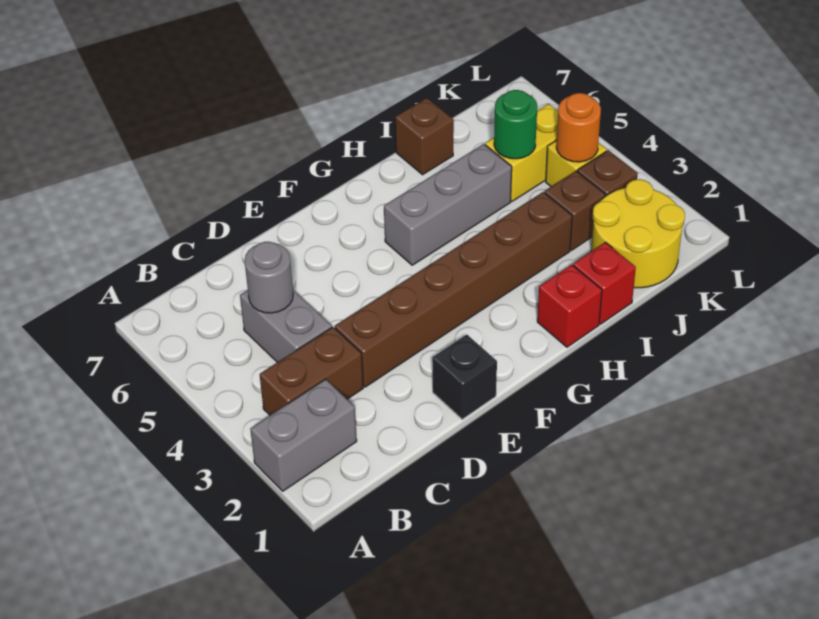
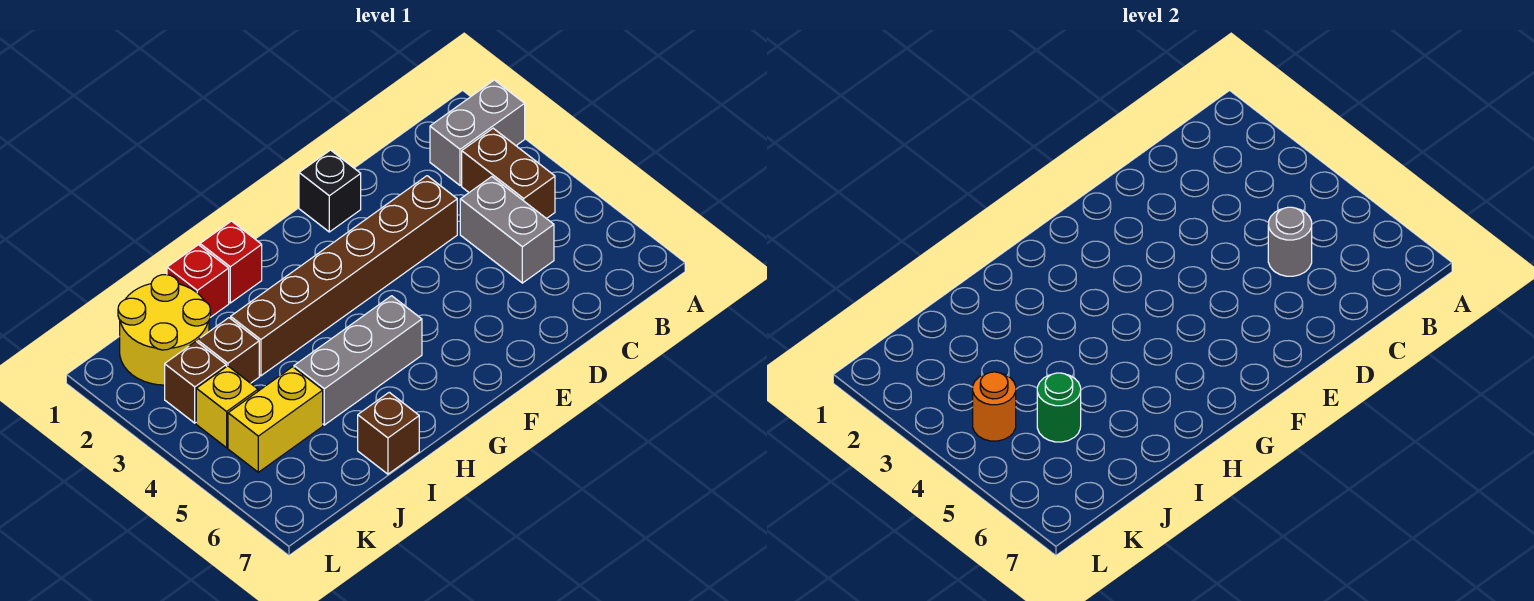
brown 1x2 brick [260,327,363,415] -> brown 1x2 brick turned to [462,128,555,219]

